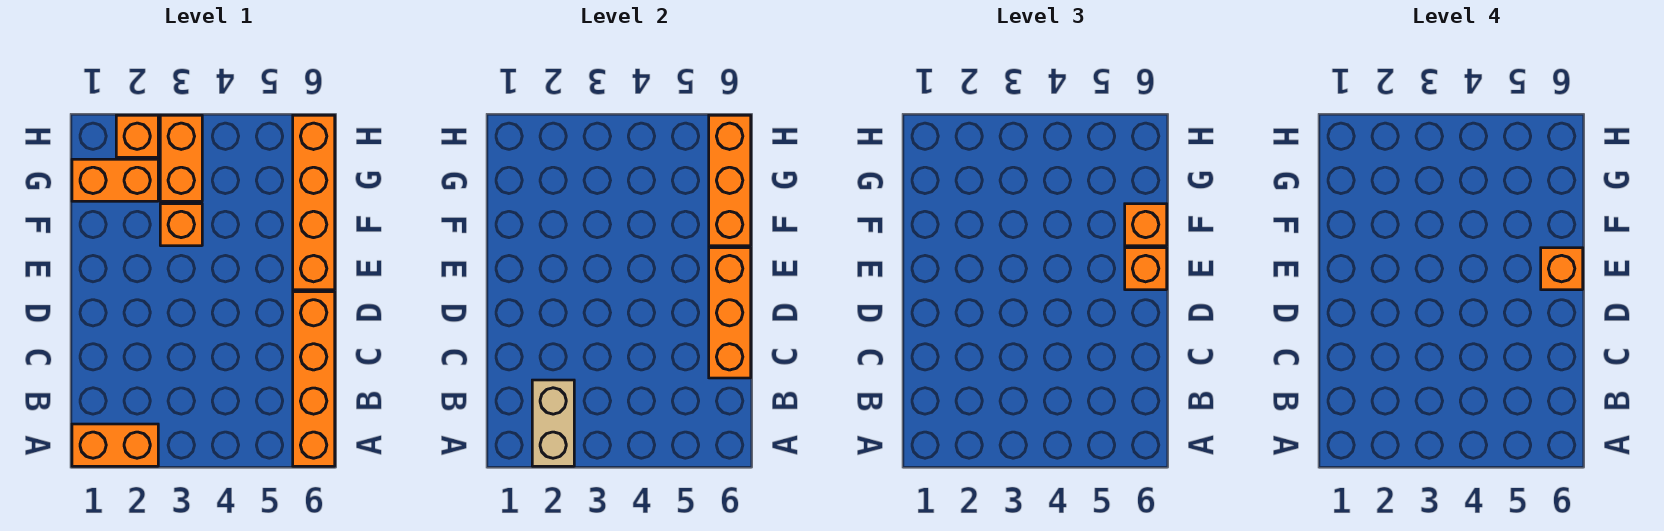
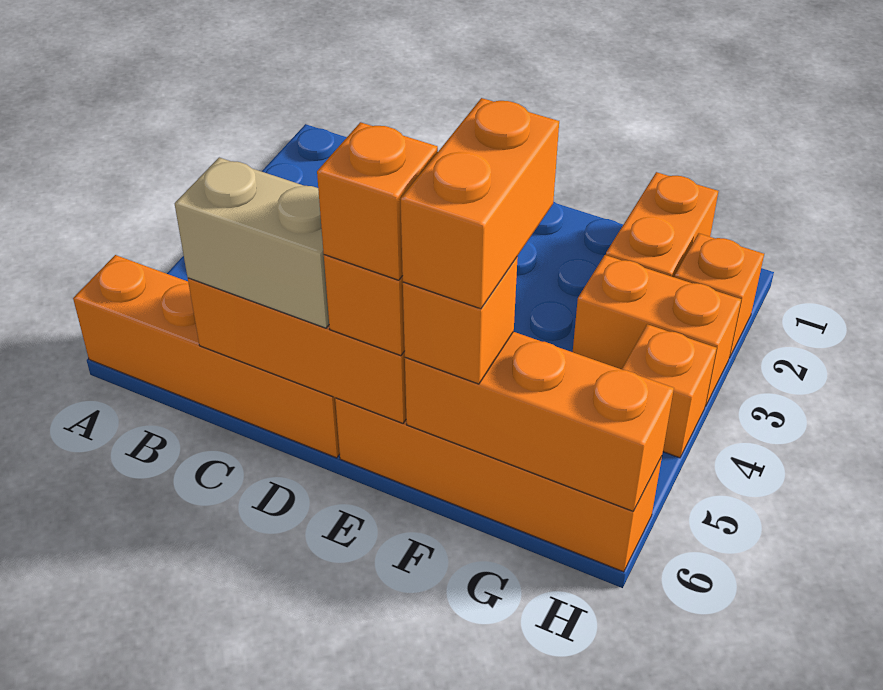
orange 1x2 brick [72,424,158,466] -> orange 1x2 brick moved to [401,98,559,309]
tan 1x2 brick [532,380,574,466] -> tan 1x2 brick moved to [175,158,329,328]
orange 1x1 brick [160,204,202,246] -> orange 1x1 brick moved to [622,324,717,458]

